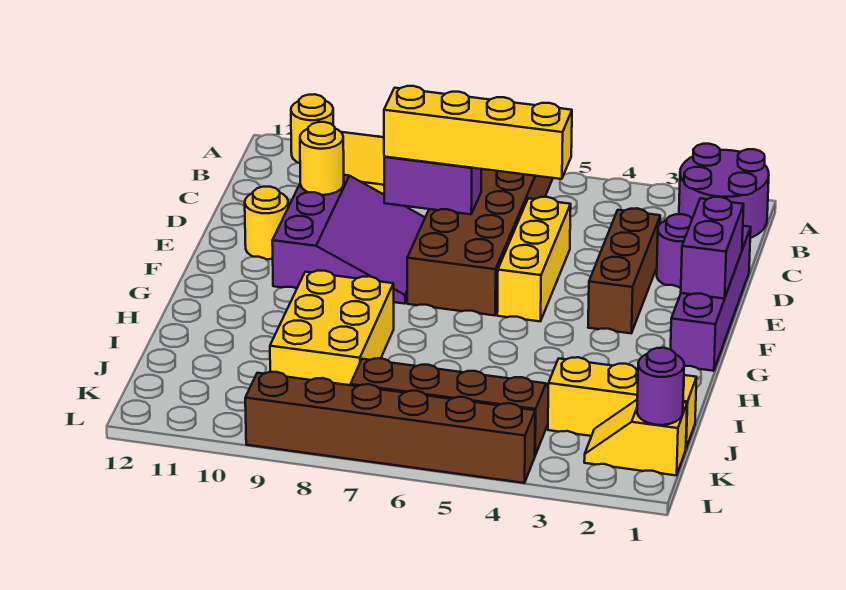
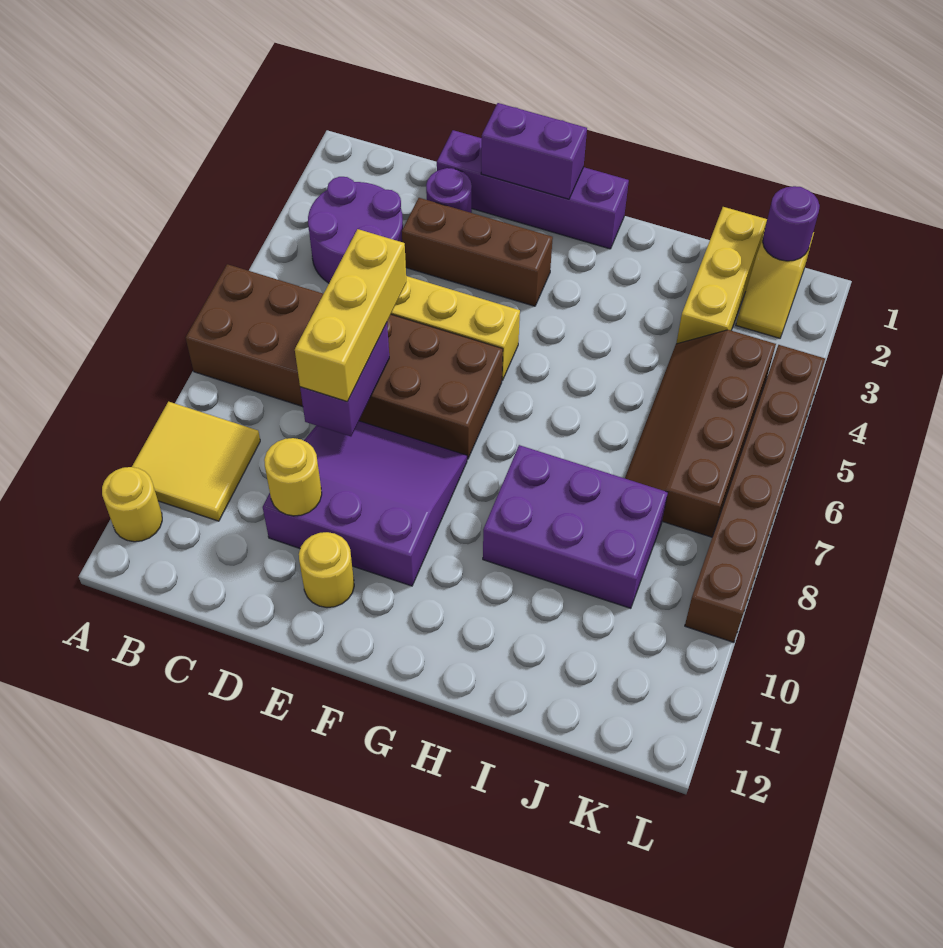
purple 2x2 round brick [679,144,769,238] -> purple 2x2 round brick moved to [308,177,403,283]
yellow 1x4 brick [384,86,572,179] -> yellow 1x3 brick [295,229,406,401]
yellow 2x3 brick [270,271,394,385] -> purple 2x3 brick [483,445,668,608]

